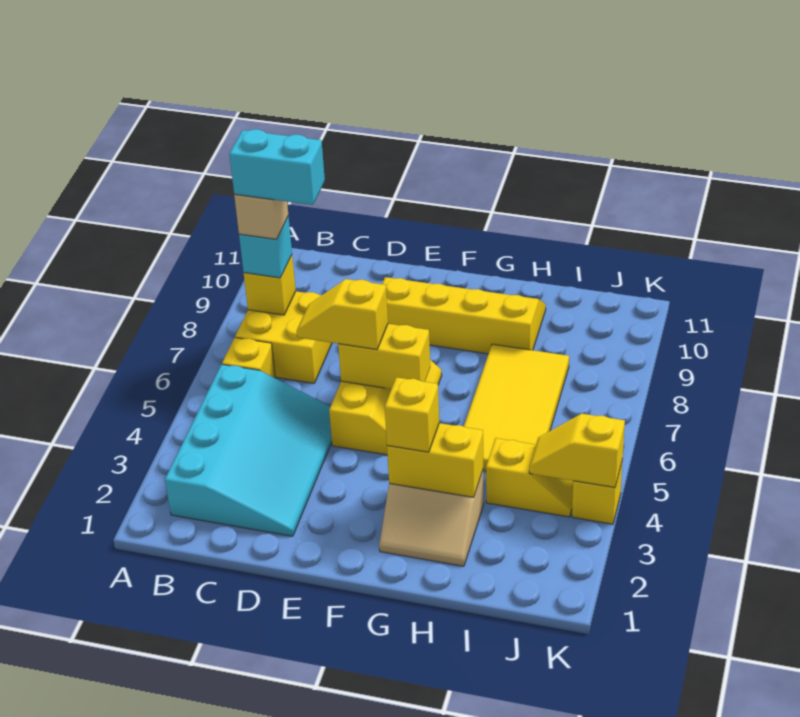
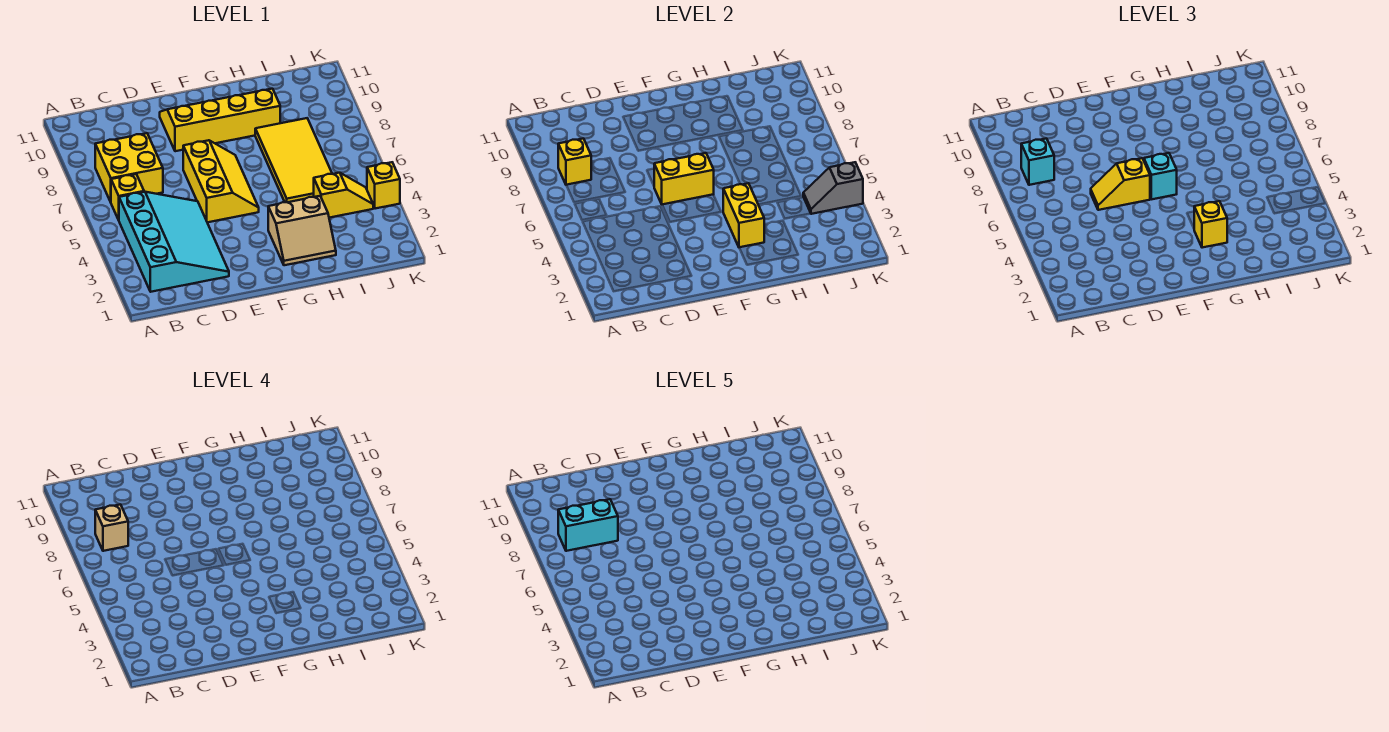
none -> cyan 1x1 brick [1144,153,1177,199]
yellow 1x2 brick [387,423,483,497] -> yellow 1x2 brick turned to [723,183,764,247]
yellow 1x2 slope [529,414,625,487] -> grey 1x2 slope [803,162,863,214]

